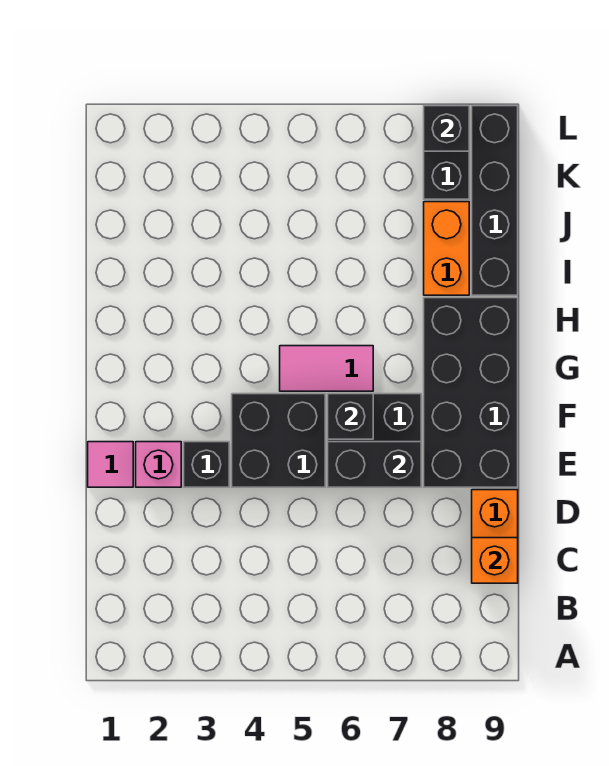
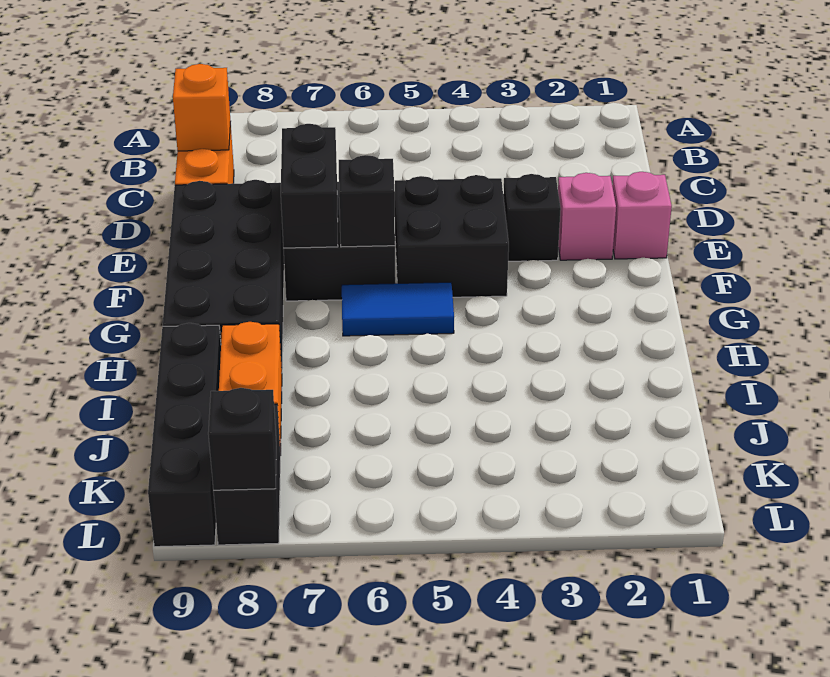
pink 1x1 tile [88,442,133,487] -> pink 1x1 brick [612,172,672,259]
black 1x2 brick [328,442,421,487] -> black 1x2 brick turned to [281,124,338,248]
pink 1x2 tile [280,346,373,391] -> blue 1x2 tile [342,282,454,336]

